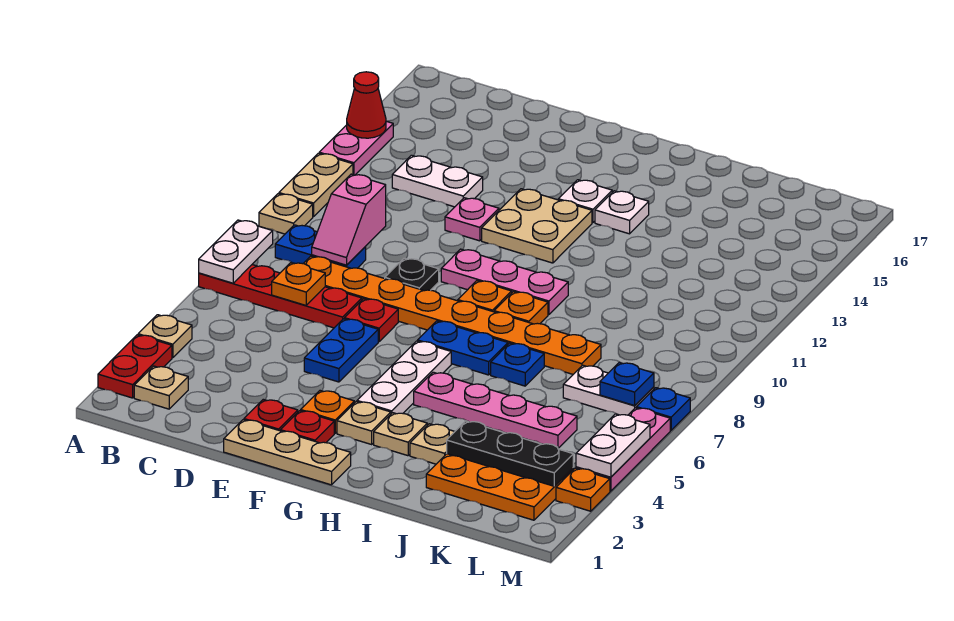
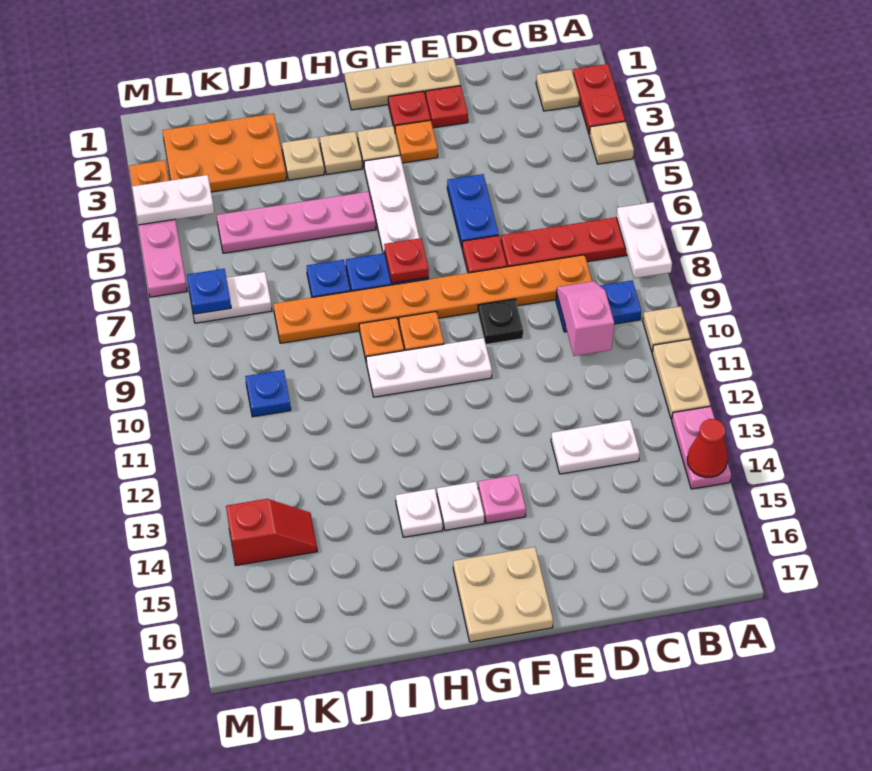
orange 1x1 plate [272,263,325,306] -> none
pink 1x1 plate [445,198,499,241] -> pink 1x1 plate moved to [478,475,526,523]
pink 1x3 plate [441,249,568,314] -> white 1x3 plate [366,338,492,397]
tan 2x2 plate [482,189,592,263] -> tan 2x2 plate moved to [453,547,553,642]
none -> red 1x1 plate [384,238,429,283]
black 1x3 plate [447,421,573,486] -> none
none -> red 1x2 slope [226,499,317,565]
white 1x2 plate [576,414,650,477] -> white 1x2 plate turned to [132,175,214,225]
blue 1x1 plate [636,388,690,430] -> blue 1x1 plate moved to [245,370,291,417]

